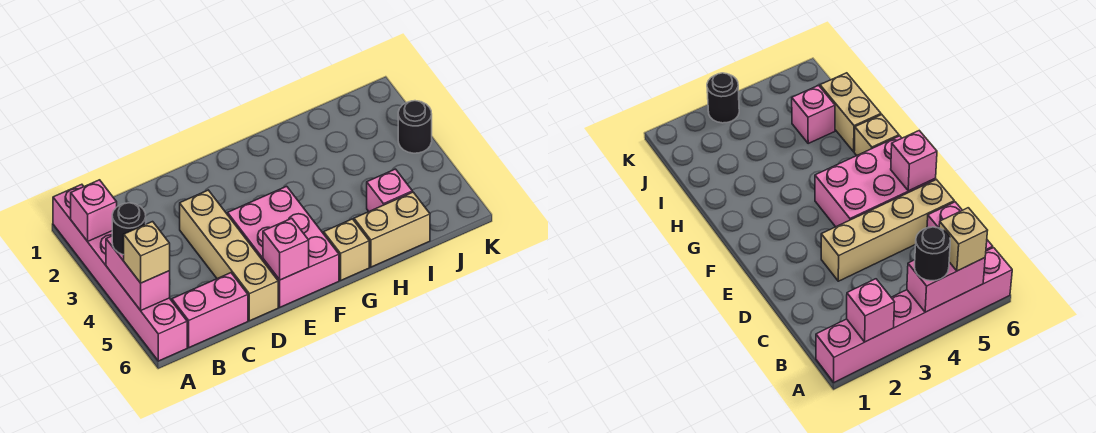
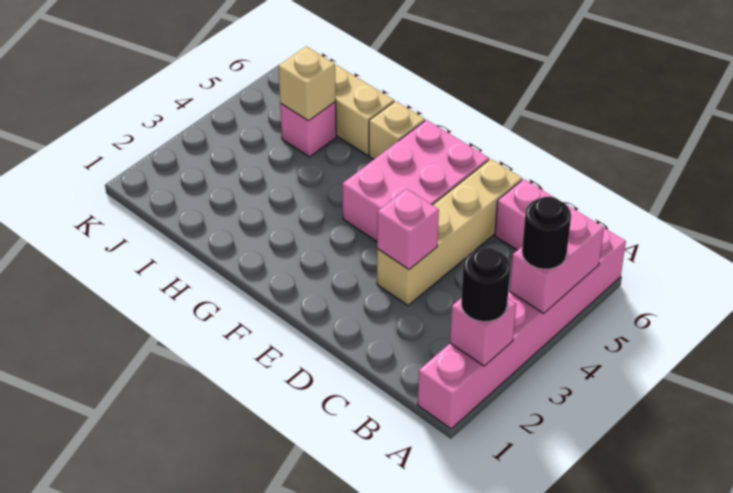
tan 1x1 brick [124,222,170,283] -> tan 1x1 brick moved to [278,47,336,121]
pink 1x1 brick [263,218,309,280] -> pink 1x1 brick moved to [377,189,439,269]
black 1x1 round brick [398,101,432,153] -> black 1x1 round brick moved to [461,248,510,322]

